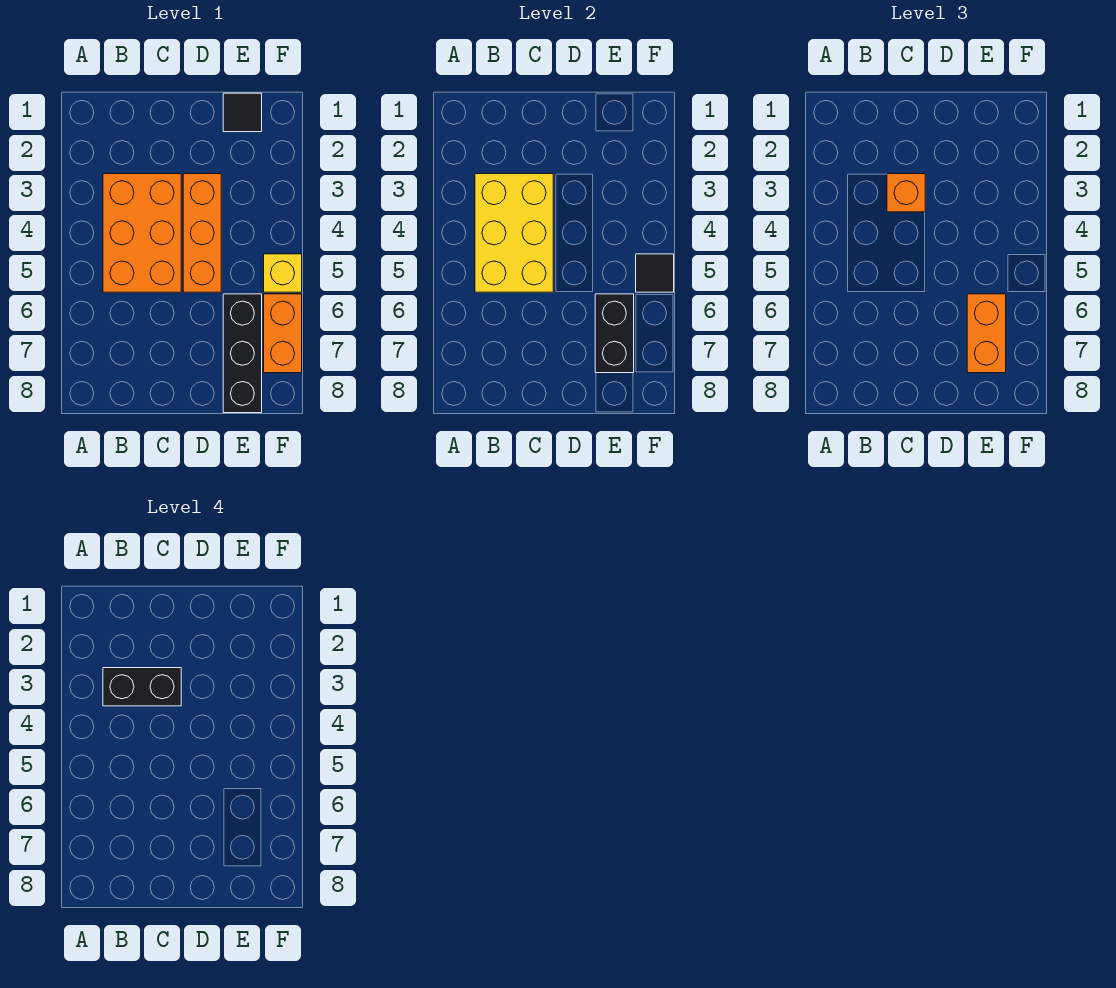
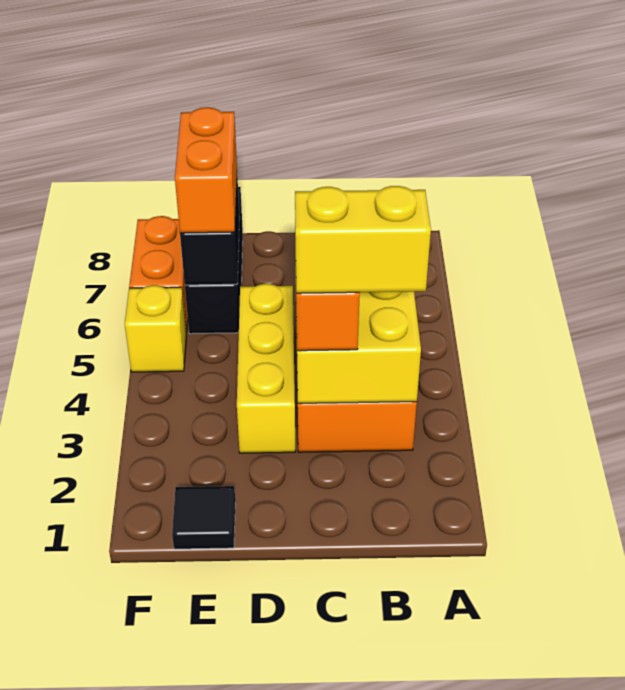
black 1x2 brick [103,668,181,706] -> yellow 1x2 brick [295,186,431,293]
orange 1x3 brick [183,174,221,292] -> yellow 1x3 brick [237,284,295,453]
black 1x1 tile [636,254,674,292] -> none

